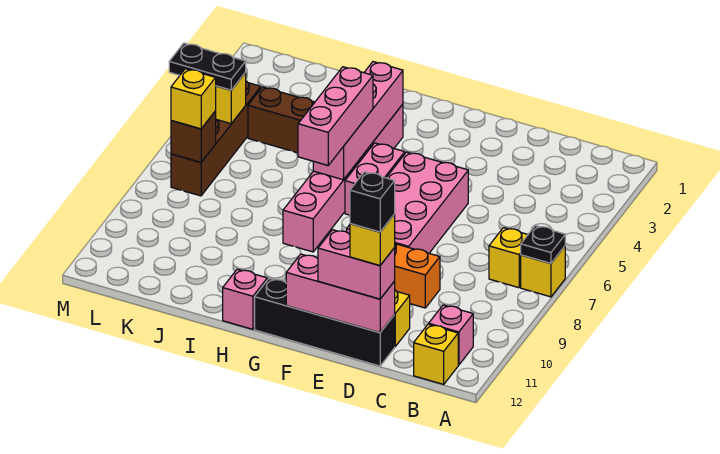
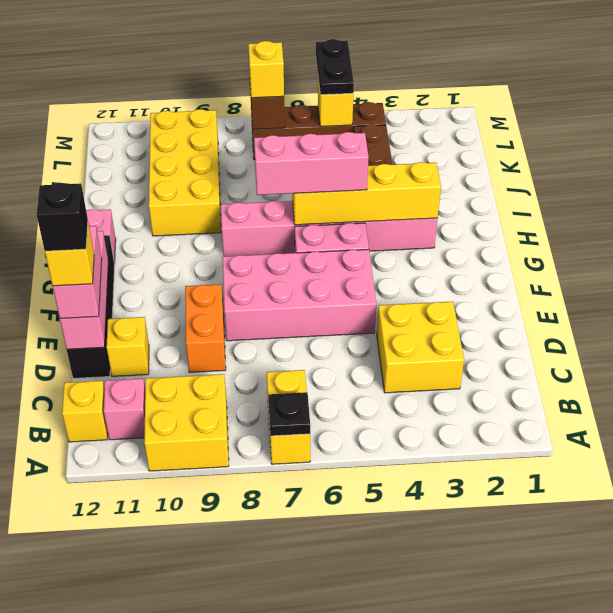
none -> yellow 2x2 brick [144,374,229,471]
none -> yellow 2x2 brick [377,301,464,393]
pink 1x4 brick [313,62,403,180] -> yellow 1x4 brick [292,162,441,225]
none -> yellow 2x4 brick [149,109,221,236]

